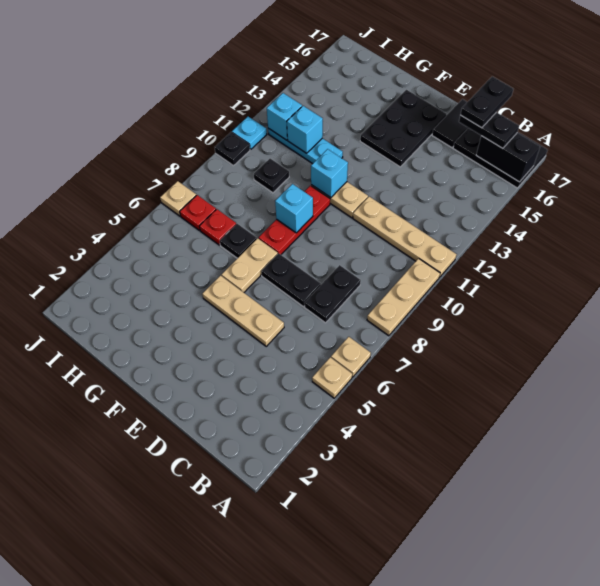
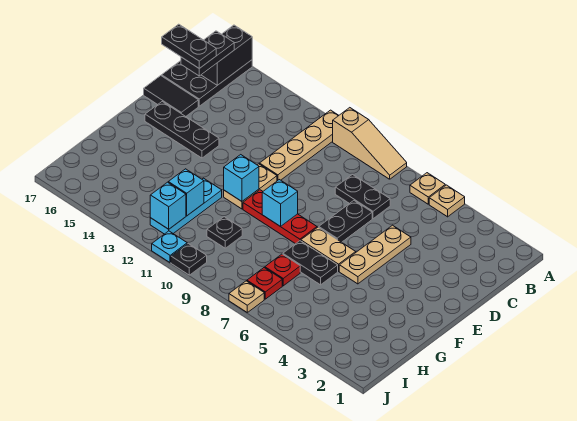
tan 1x3 plate [367,259,440,336] -> tan 1x3 slope [333,108,407,179]
black 2x3 plate [360,90,446,167] -> black 1x3 plate [145,102,219,158]
black 1x1 plate [220,224,257,258] -> black 1x2 plate [283,241,338,285]

